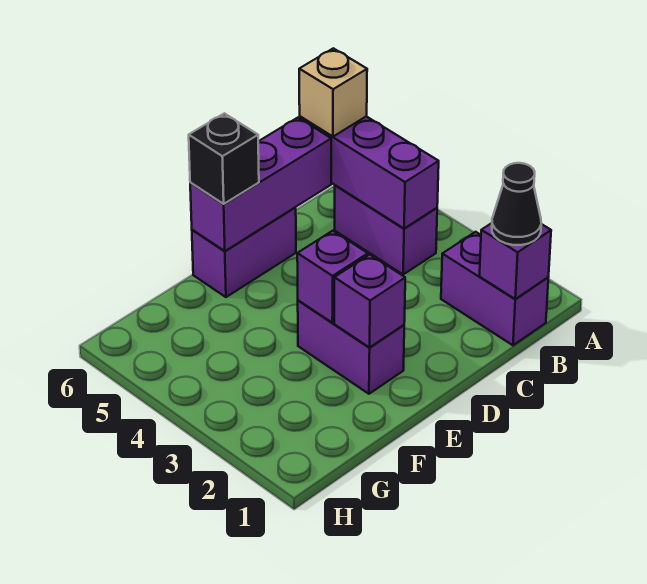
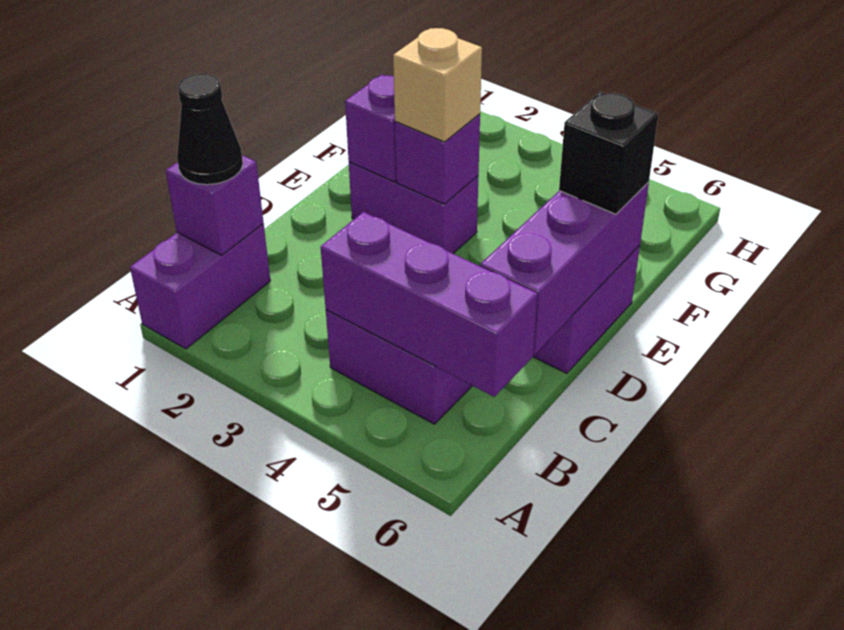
purple 1x2 brick [441,232,548,345] -> purple 1x2 brick turned to [130,224,270,349]
tan 1x1 brick [299,48,367,137] -> tan 1x1 brick moved to [393,28,482,142]

